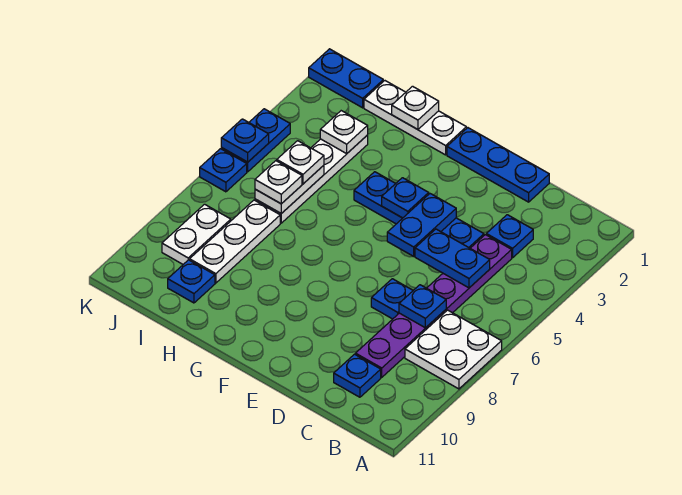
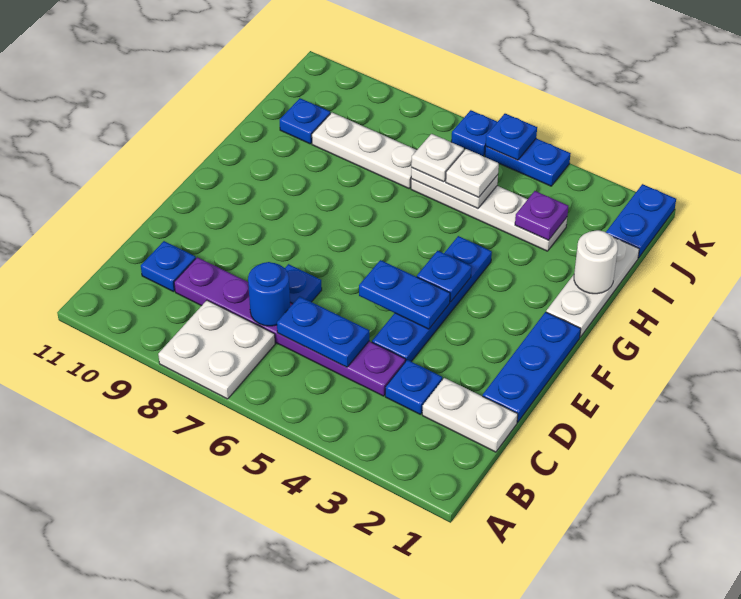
blue 1x2 plate [415,229,490,288] -> blue 1x2 plate turned to [277,296,369,367]
blue 1x1 plate [399,285,446,328] -> blue 1x1 round brick [248,262,290,326]
white 1x1 plate [392,86,439,130] -> white 1x1 round brick [574,230,618,294]
white 1x1 plate [320,111,368,153] -> purple 1x1 plate [515,191,568,240]
white 1x2 plate [162,204,231,264] -> white 1x2 plate moved to [422,378,518,452]

